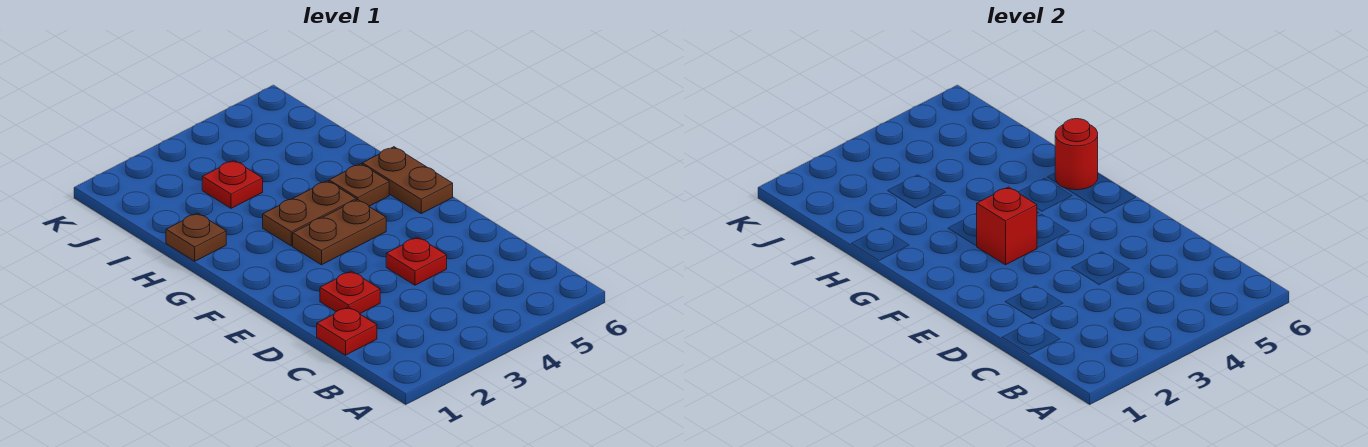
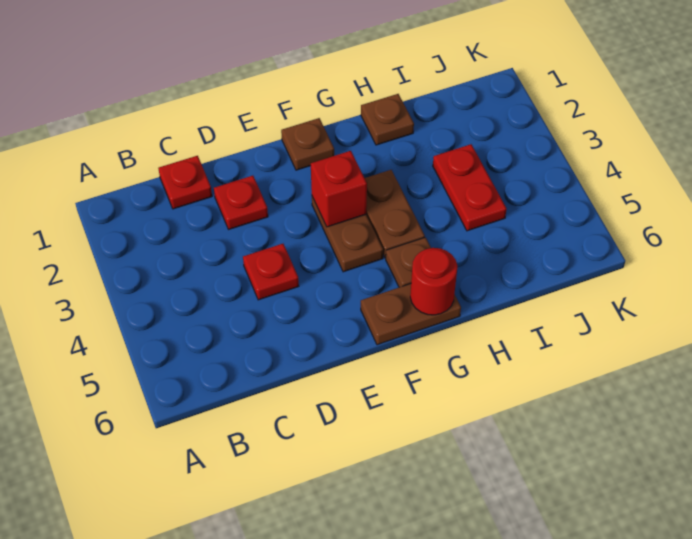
none -> brown 1x1 plate [281,118,334,170]
red 1x1 plate [202,160,263,208] -> red 1x2 plate [433,144,507,231]

